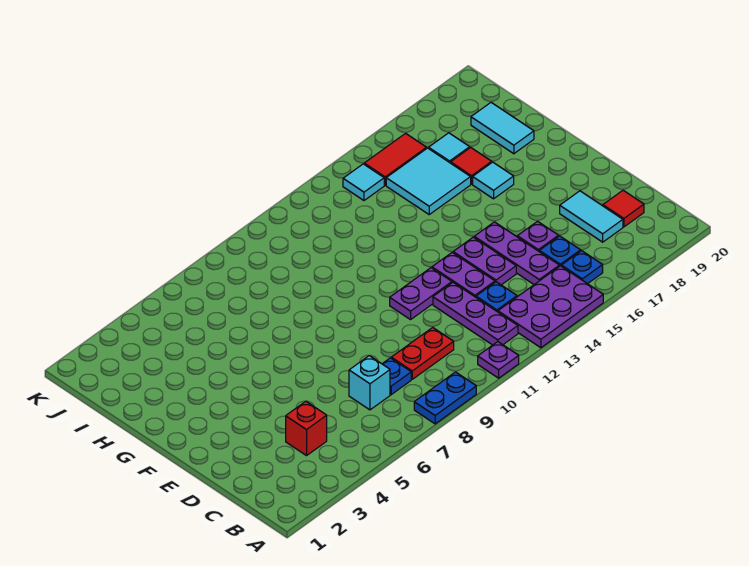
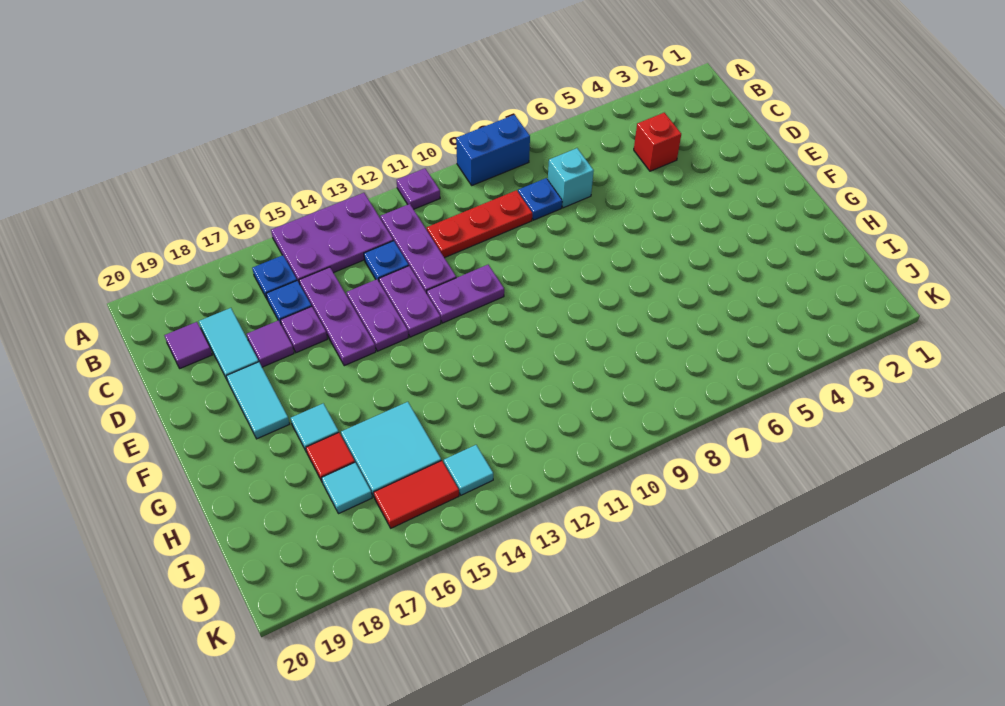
blue 1x2 plate [414,372,476,424] -> blue 1x2 brick [456,115,530,185]
red 1x2 plate [391,327,454,379] -> red 1x3 plate [427,190,532,258]
red 1x1 tile [603,190,644,227] -> purple 1x1 tile [164,322,212,368]
none -> purple 1x1 tile [247,320,294,367]
cyan 1x2 tile [471,103,534,154] -> cyan 1x2 tile moved to [226,362,290,439]

